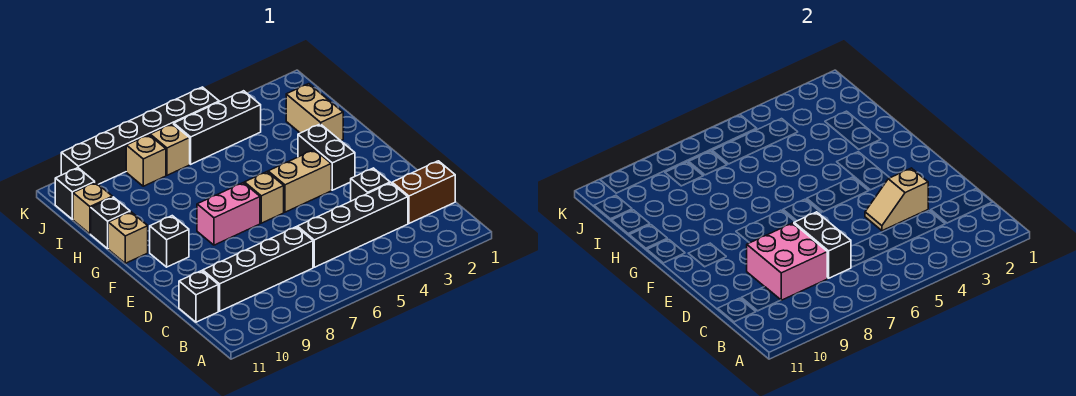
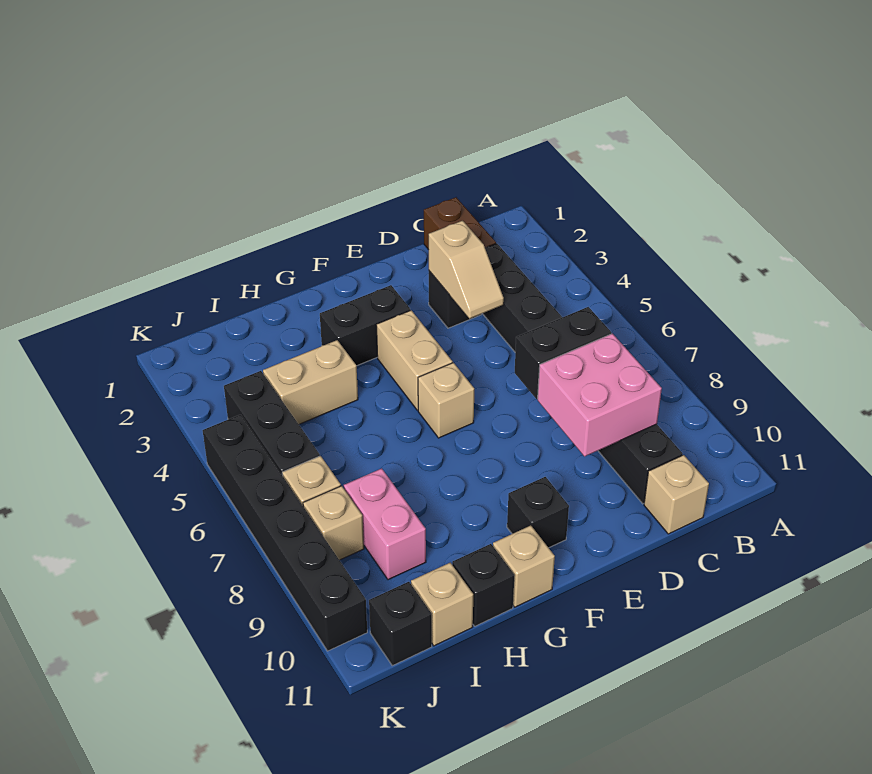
black 1x1 brick [179,271,218,322] -> tan 1x1 brick [644,455,709,534]
pink 1x2 brick [197,183,260,245] -> pink 1x2 brick moved to [344,468,426,580]
tan 1x2 brick [286,84,343,141] -> tan 1x2 brick moved to [263,340,358,424]

